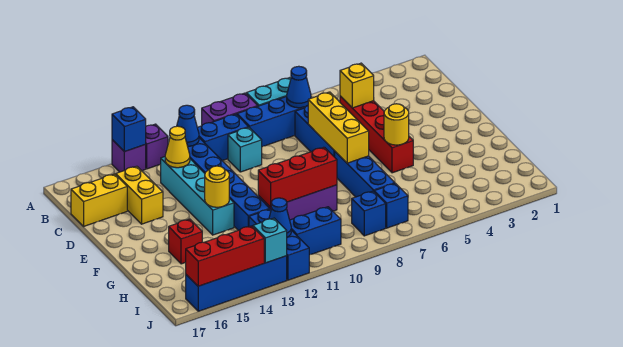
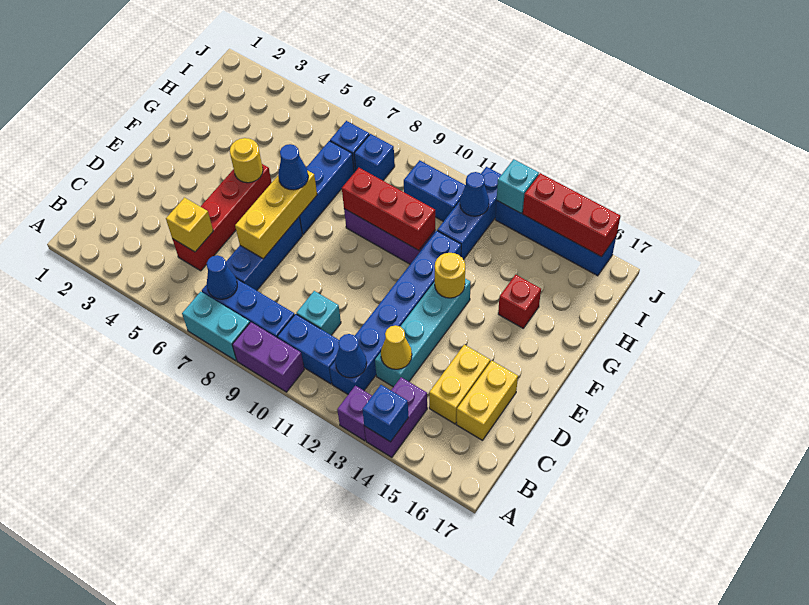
purple 1x1 brick [112,140,146,172] -> purple 1x2 brick [364,377,427,457]
yellow 1x2 brick [71,174,127,226] -> yellow 1x2 brick turned to [456,360,518,440]
none -> blue 1x1 cone [278,144,308,190]

